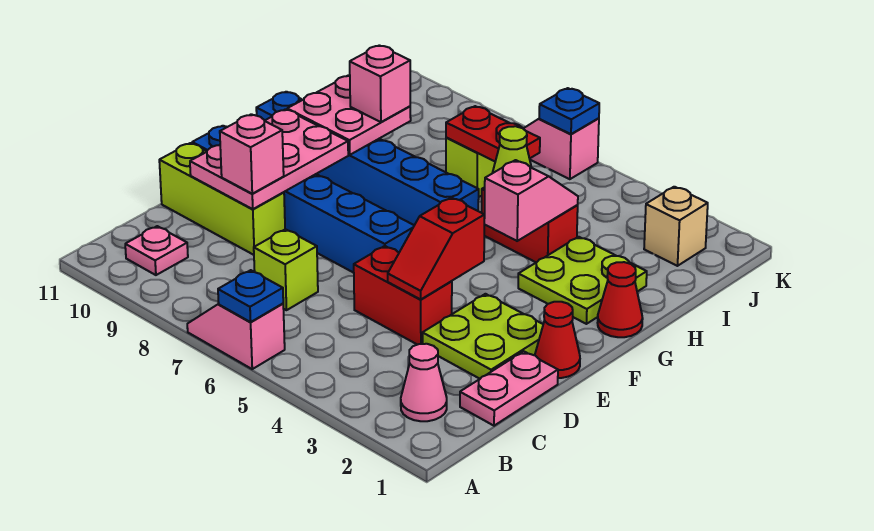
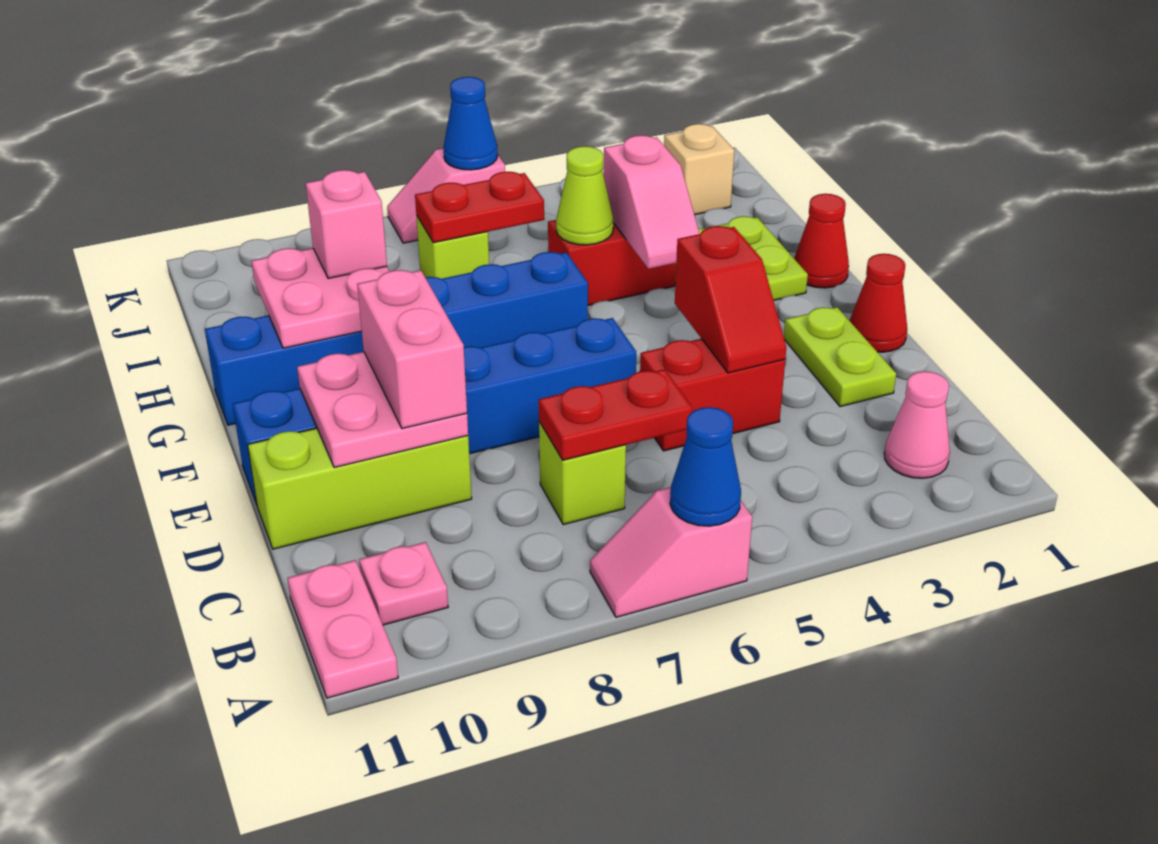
blue 1x1 plate [218,270,283,322] -> blue 1x1 cone [670,407,741,526]
pink 1x2 plate [460,351,558,426] -> pink 1x2 plate moved to [288,560,398,698]
none -> red 1x2 plate [539,369,692,460]
lime 2x2 plate [422,294,543,379] -> lime 1x2 plate [784,307,896,407]
pink 2x3 plate [190,109,348,209] -> pink 2x2 plate [297,352,468,468]
pink 1x1 brick [220,114,284,194] -> pink 1x2 brick [357,270,467,429]
pink 1x2 slope [484,160,578,241] -> pink 1x2 slope turned to [604,135,700,269]
blue 1x1 plate [539,88,599,134] -> blue 1x1 cone [443,77,498,170]

